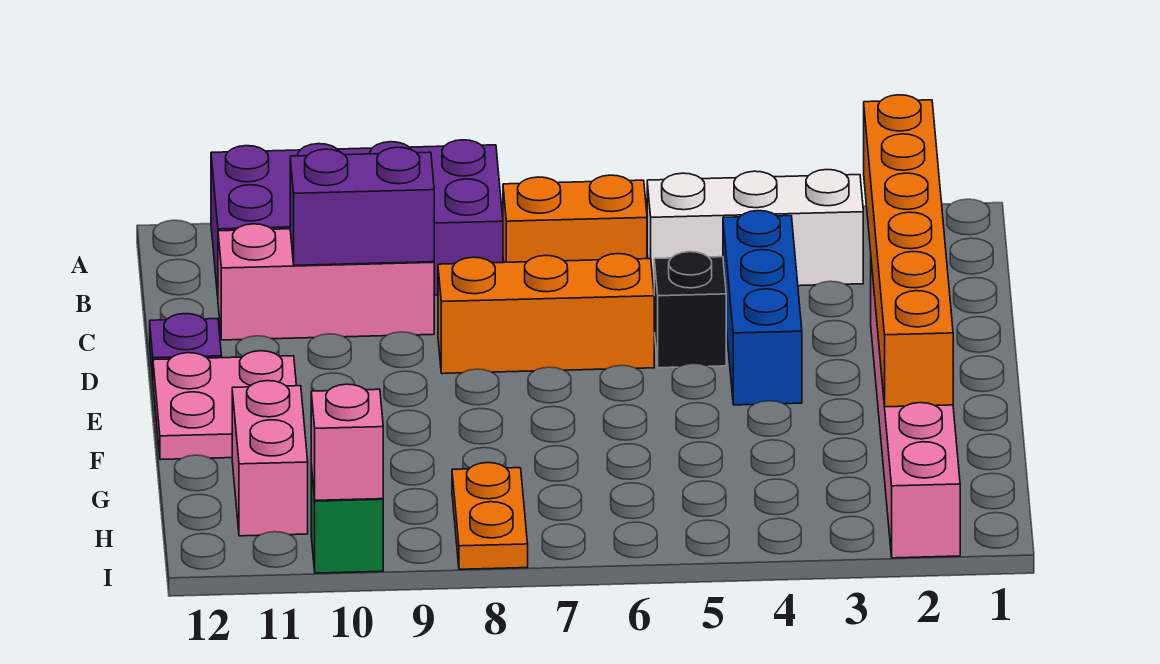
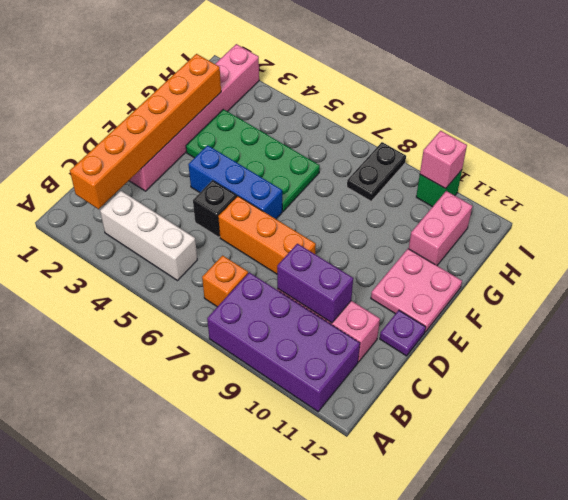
orange 1x2 brick [503,175,647,262] -> orange 1x1 brick [202,256,248,307]
blue 1x3 brick [723,211,802,405] -> blue 1x3 brick turned to [188,145,282,219]
none -> green 2x4 plate [186,109,320,211]
orange 1x2 plate [452,463,528,569] -> black 1x2 plate [347,142,406,201]

